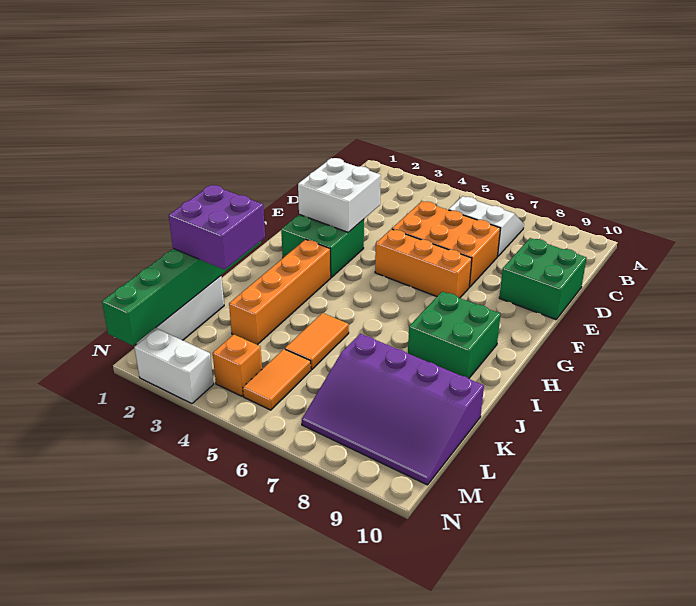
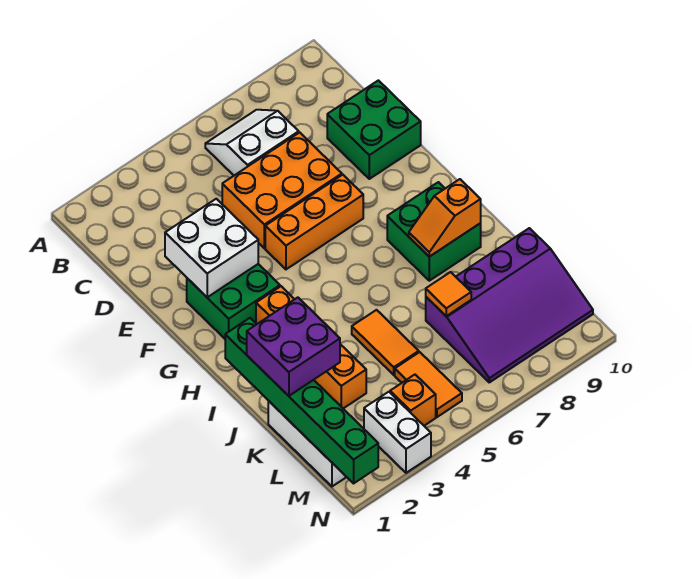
none -> orange 1x2 slope [409,179,481,257]
none -> orange 1x1 tile [426,272,471,316]
white 1x2 brick [134,329,213,404] -> white 1x2 brick turned to [364,392,431,473]

